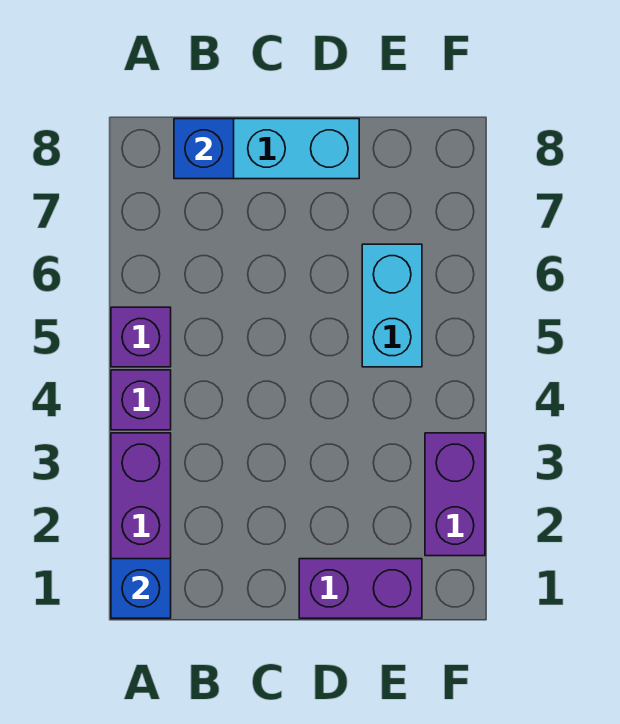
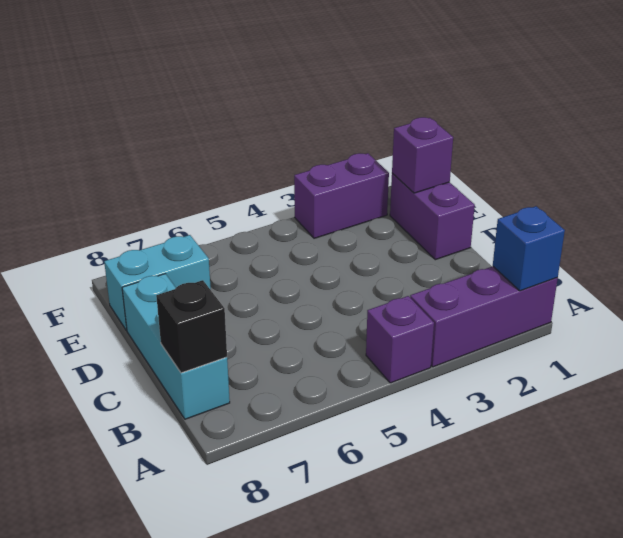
purple 1x1 brick [111,307,171,367] -> purple 1x1 brick moved to [392,117,453,193]
blue 1x1 brick [174,119,234,179] -> black 1x1 brick [156,280,227,373]
cyan 1x2 brick [362,244,422,367] -> cyan 1x2 brick moved to [104,235,211,331]

